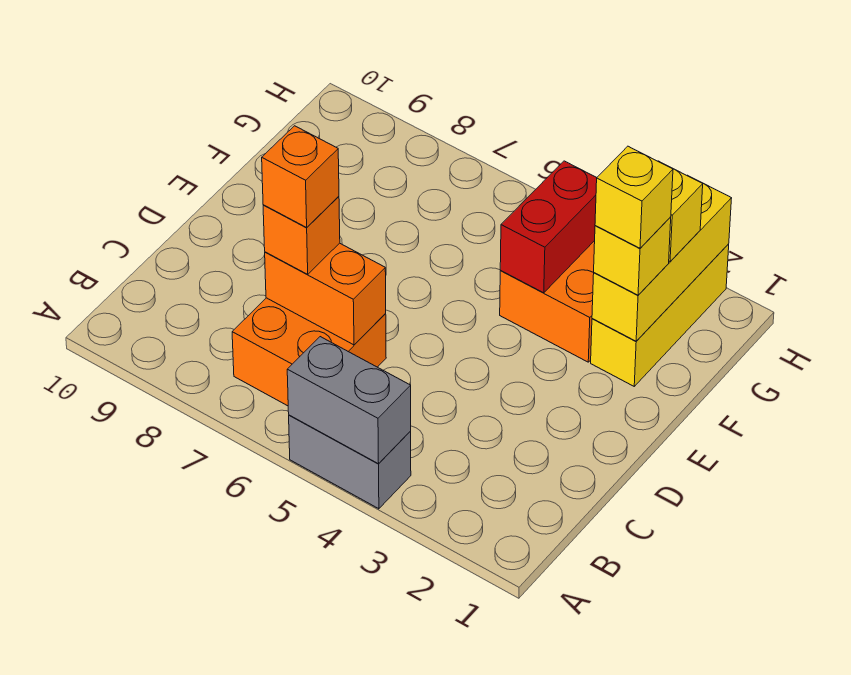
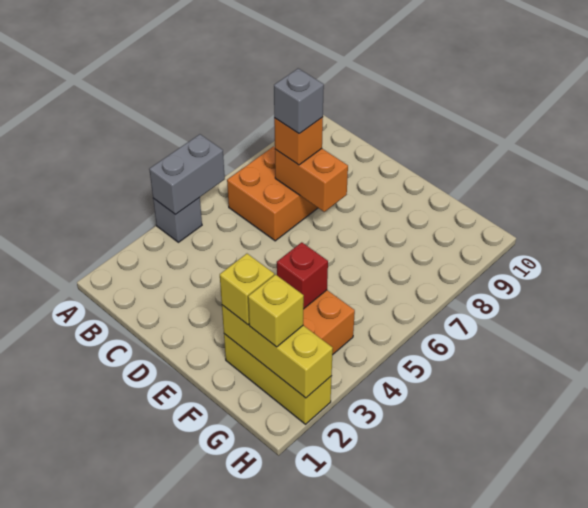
grey 1x2 brick [289,415,411,509] -> grey 1x1 brick [153,198,202,242]
orange 1x2 brick [265,243,386,345] -> orange 1x2 brick turned to [275,149,348,212]
orange 1x1 brick [262,126,339,227] -> grey 1x1 brick [274,69,324,134]
yellow 1x1 brick [595,146,673,248] -> none
red 1x2 brick [500,161,597,293] -> red 1x1 brick [277,242,328,309]

